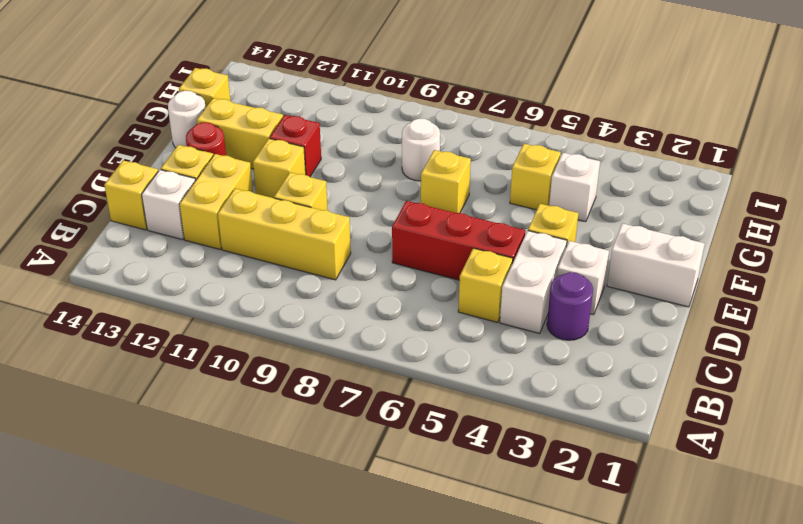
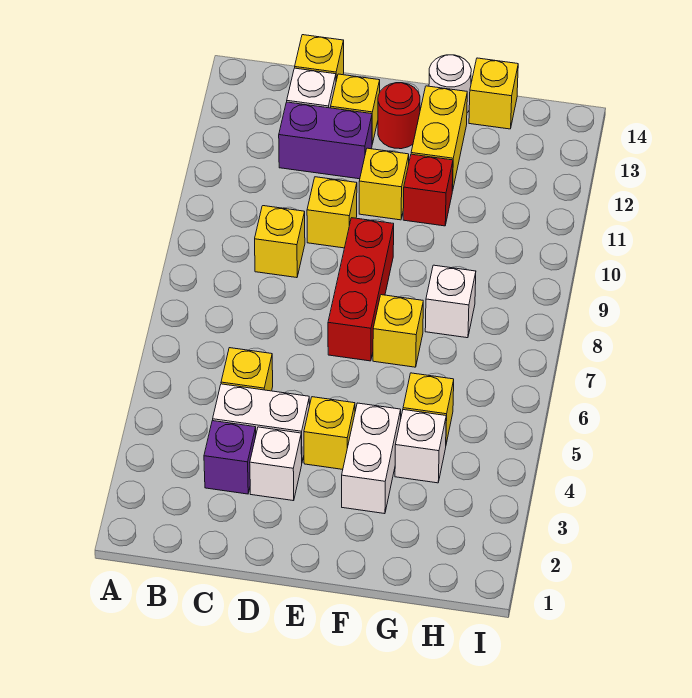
purple 1x1 round brick [547,272,593,340] -> purple 1x1 brick [204,421,256,494]
yellow 1x3 brick [218,189,351,280] -> yellow 1x1 brick [255,206,305,278]
yellow 1x2 brick [180,154,253,249] -> purple 1x2 brick [279,102,372,179]
red 1x3 brick [392,201,525,280] -> red 1x3 brick moved to [328,218,394,361]
white 1x2 brick [607,223,705,307] -> white 1x2 brick moved to [342,403,401,514]
white 1x1 round brick [402,119,440,181] -> white 1x1 brick [425,265,476,338]

